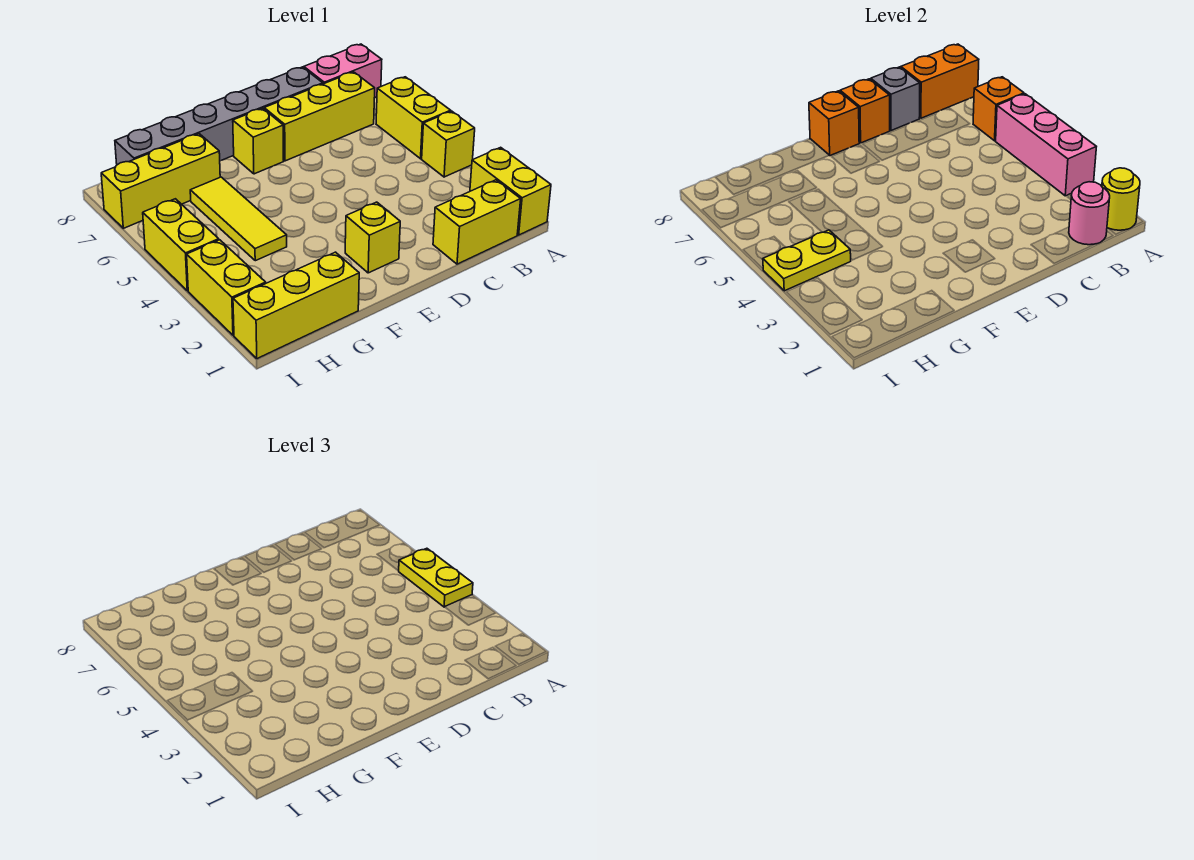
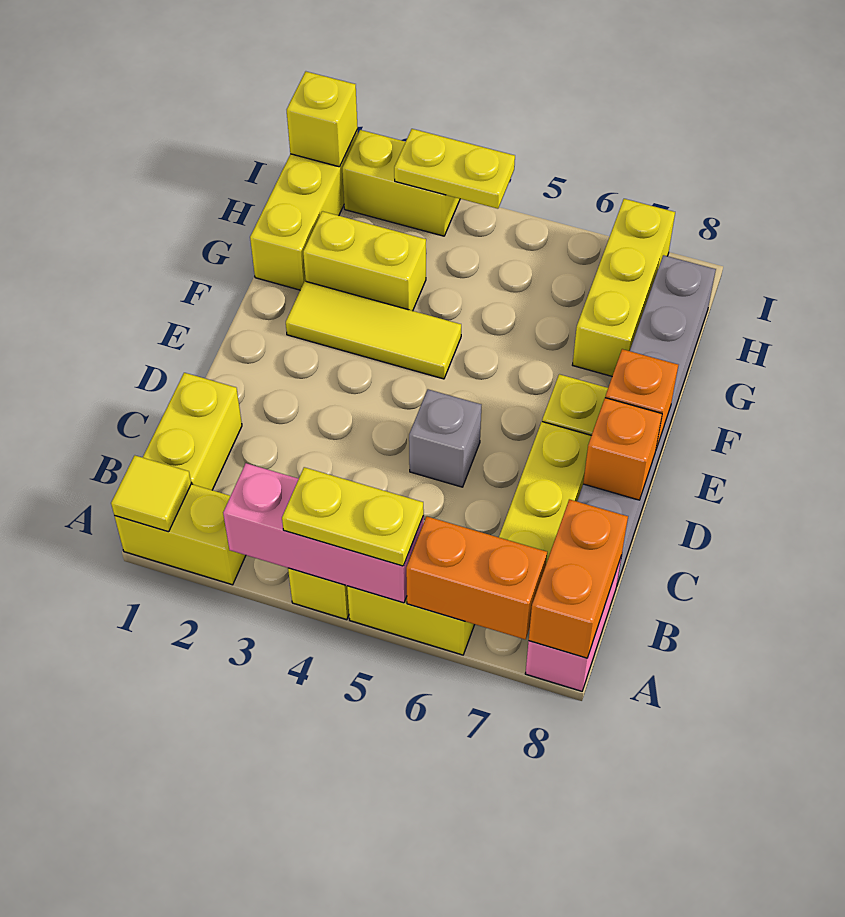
yellow 1x1 round brick [1102,168,1140,230] -> yellow 1x1 tile [111,456,191,532]
orange 1x1 brick [973,77,1024,141] -> orange 1x2 brick [406,517,547,639]
pink 1x1 round brick [1069,182,1110,245] -> none
grey 1x1 brick [871,67,920,131] -> grey 1x1 brick moved to [409,389,481,487]
yellow 1x1 brick [345,202,400,273] -> yellow 1x1 brick moved to [287,72,358,167]
yellow 1x3 tile [190,177,287,261] -> yellow 1x3 tile moved to [286,281,461,379]
yellow 1x2 plate [763,230,851,291] -> yellow 1x2 plate turned to [394,129,515,209]
yellow 1x2 brick [143,199,219,291] -> yellow 1x2 brick moved to [303,211,426,311]

